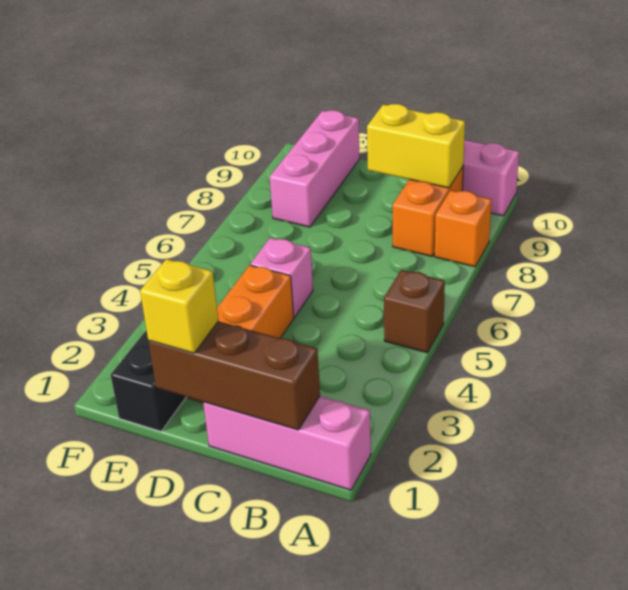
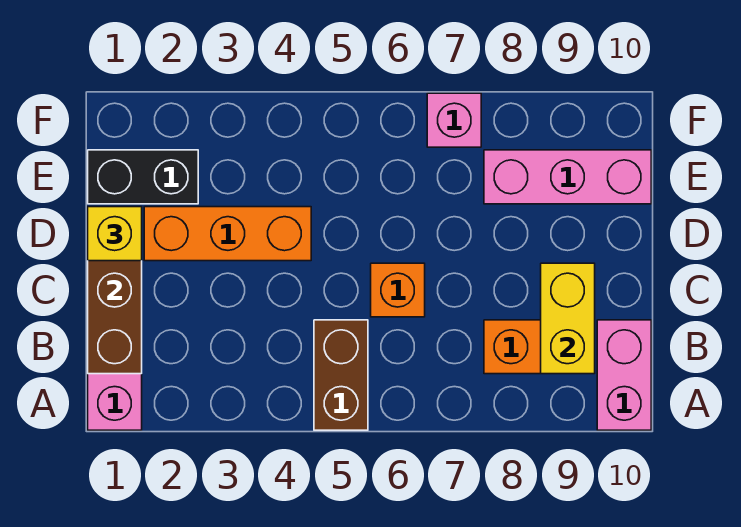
brown 1x1 brick [384,270,445,353] -> brown 1x2 brick [314,320,368,430]
orange 1x1 brick [435,190,491,267] -> orange 1x1 brick moved to [371,263,425,317]
pink 1x1 brick [250,238,313,317] -> pink 1x1 brick moved to [427,93,481,147]

